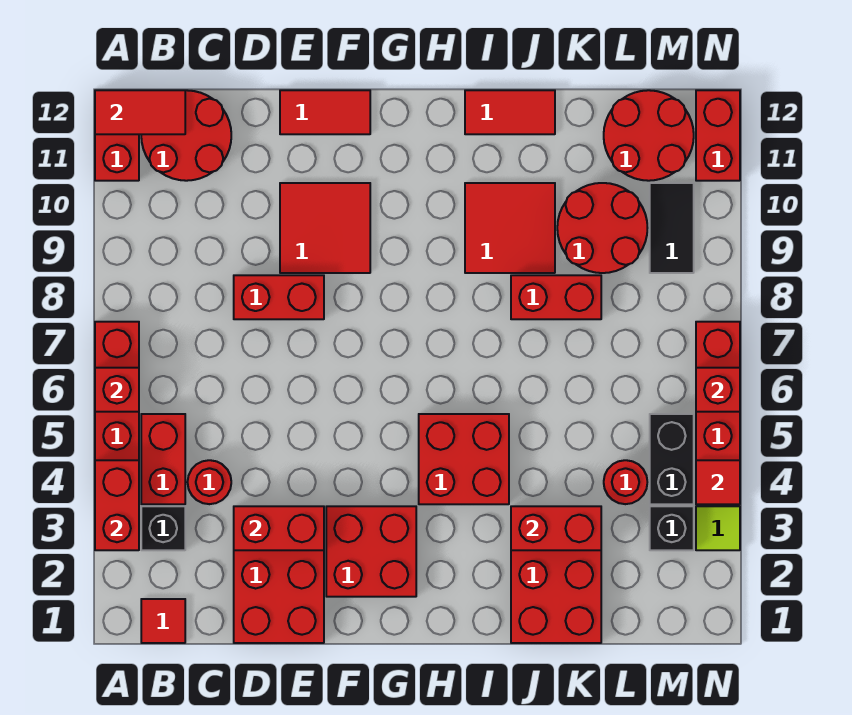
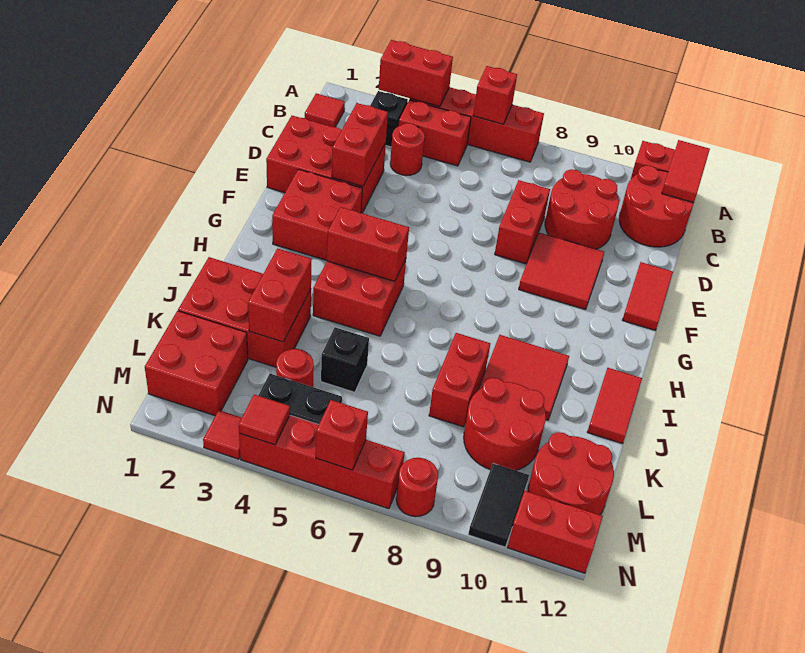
none -> red 2x2 round brick [545,169,619,249]
none -> red 1x2 brick [327,207,409,281]
none -> red 2x2 brick [145,311,248,416]
black 1x1 brick [650,506,694,550] -> black 1x1 brick moved to [321,327,369,392]
black 1x2 tile [650,183,694,273] -> black 1x2 tile turned to [468,463,529,547]
lime 1x1 tile [696,506,740,550] -> red 1x1 tile [203,410,242,459]
none -> red 1x1 round brick [396,458,438,517]

